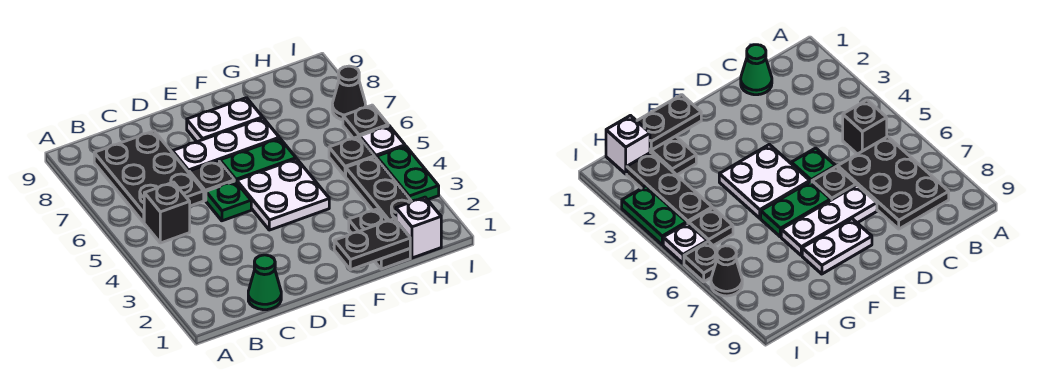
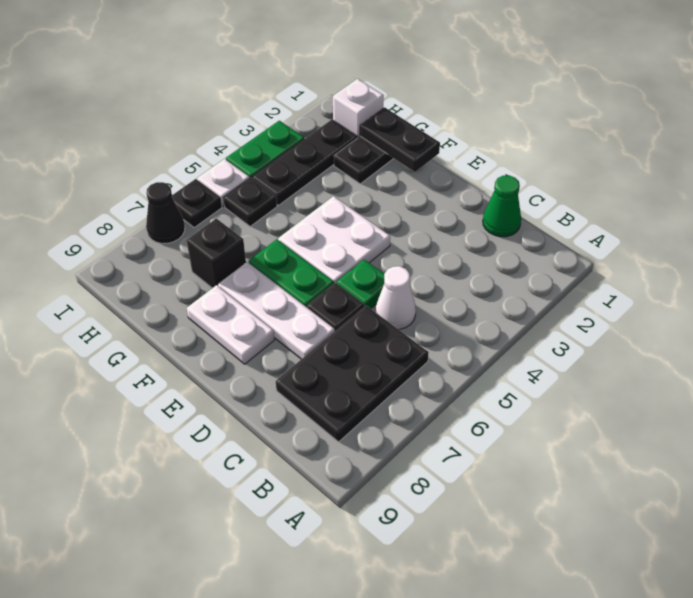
black 1x1 brick [144,182,190,243] -> black 1x1 brick moved to [187,219,246,288]
none -> white 1x1 cone [376,266,416,329]

